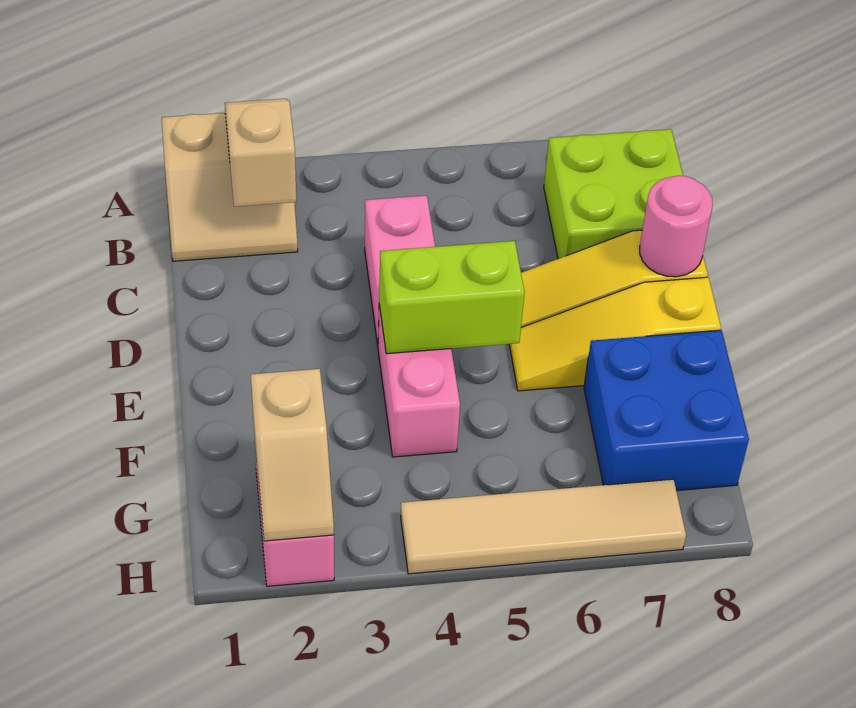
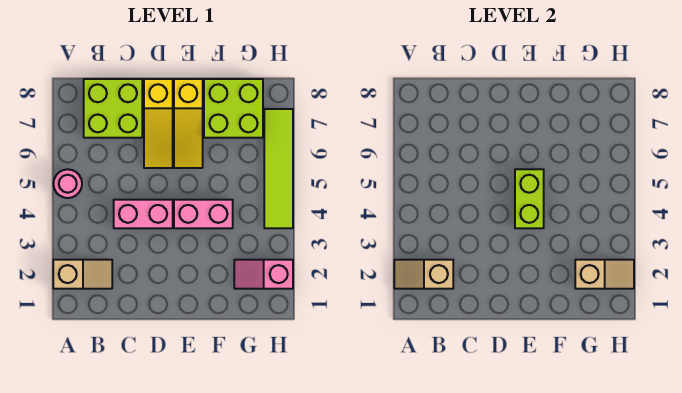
tan 2x2 slope [162,113,298,261] -> tan 1x2 slope [53,260,112,289]
pink 1x1 round brick [640,176,713,277] -> pink 1x1 round brick moved to [53,169,82,198]
blue 2x2 brick [584,330,749,491] -> lime 2x2 brick [204,79,263,138]
tan 1x4 tile [401,479,686,574] -> lime 1x4 tile [264,109,293,228]

